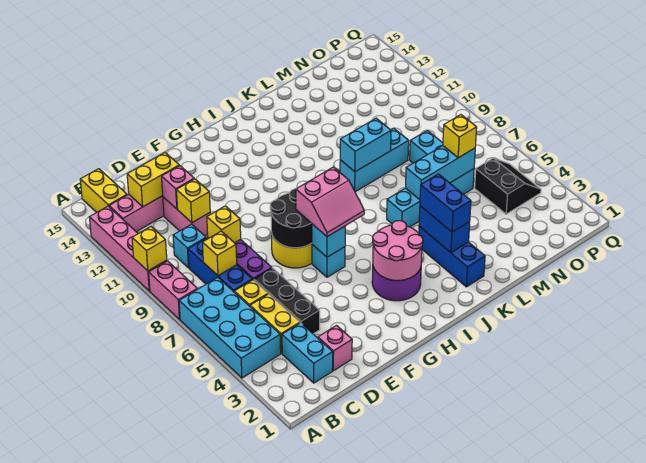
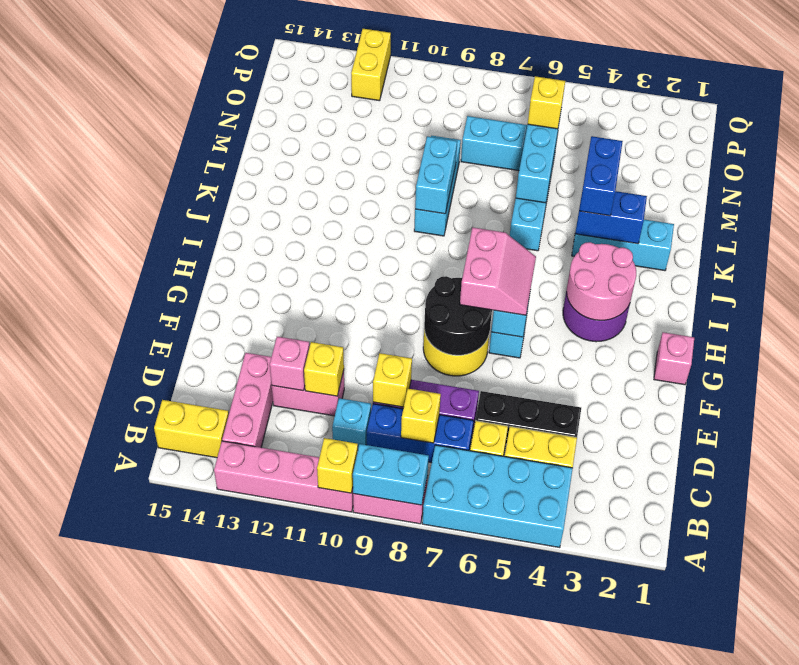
cyan 1x2 brick [282,323,333,383] -> cyan 1x2 brick moved to [353,444,429,505]
yellow 1x2 brick [127,153,179,207] -> yellow 1x2 brick moved to [351,29,391,101]
pink 1x1 brick [318,326,352,371] -> pink 1x1 brick moved to [654,332,694,385]
blue 1x3 brick [419,226,485,287] -> cyan 1x3 brick [572,220,674,271]
blue 1x2 brick [420,174,471,232] -> blue 1x2 brick turned to [579,136,623,216]
black 2x2 slope [475,158,541,214] -> none

